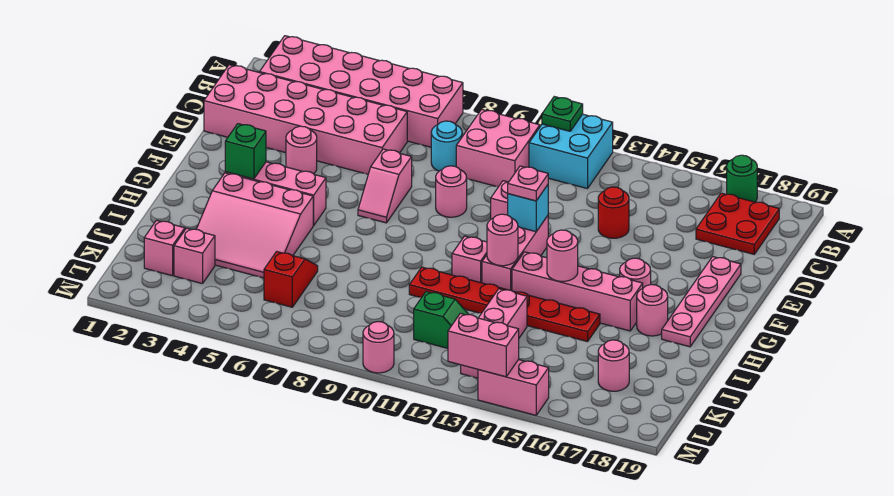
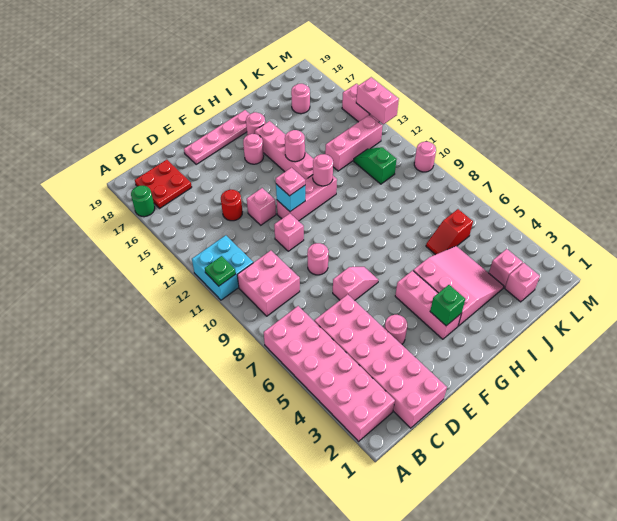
cyan 1x1 round brick [431,121,462,171] -> none
pink 1x1 brick [452,236,487,283] -> pink 1x1 brick moved to [247,188,276,225]
red 1x6 plate [409,267,600,342] -> none

